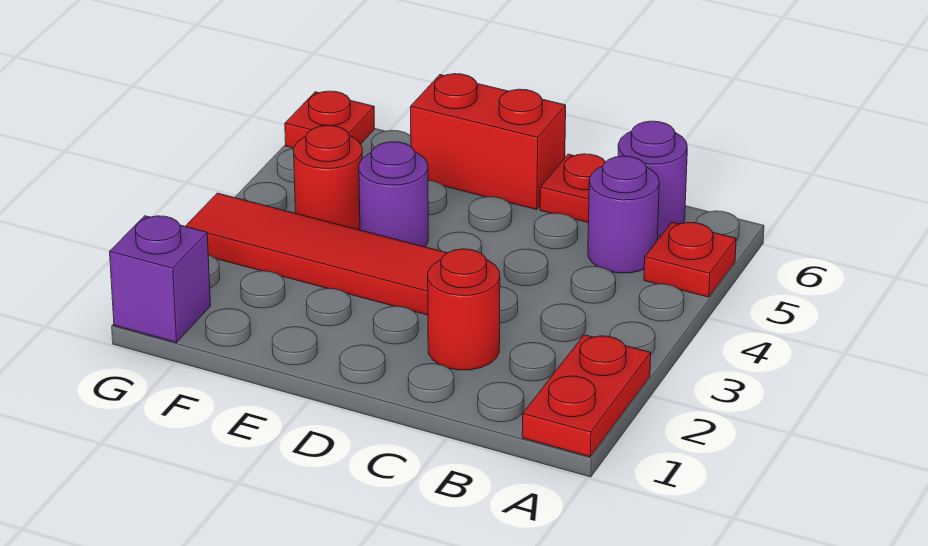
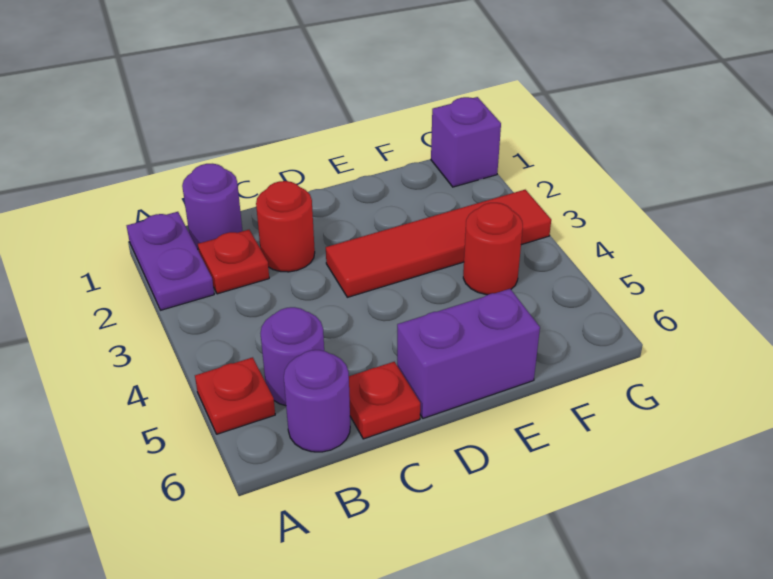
red 1x2 plate [522,335,651,457] -> purple 1x2 plate [127,212,214,310]
red 1x2 brick [411,74,566,210] -> purple 1x2 brick [397,289,540,418]
purple 1x1 round brick [359,142,428,247] -> purple 1x1 round brick moved to [182,164,242,249]
red 1x1 plate [285,91,375,148] -> red 1x1 plate moved to [198,230,269,294]

